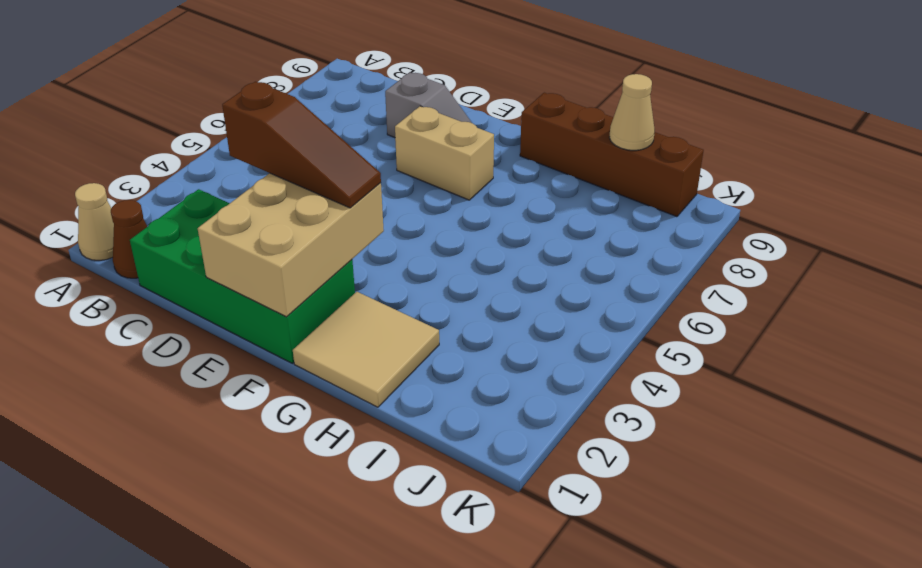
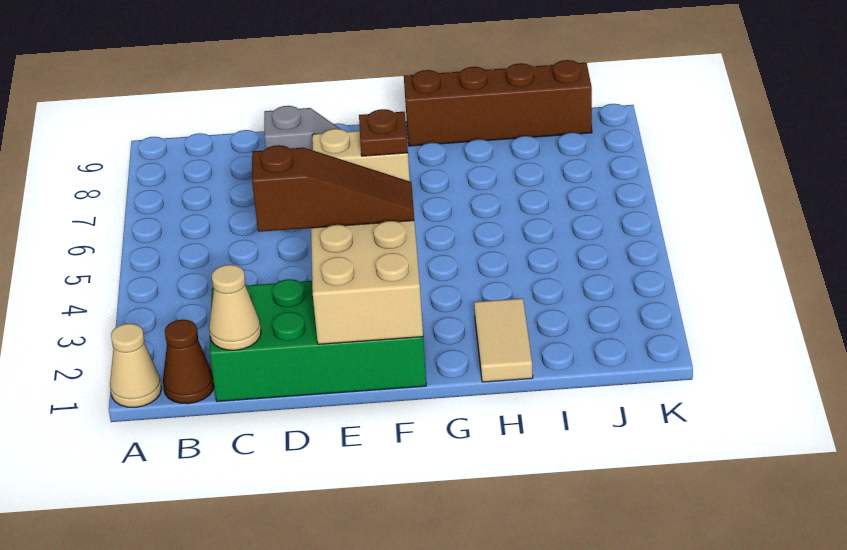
none -> brown 1x1 plate [359,109,408,156]
tan 2x2 tile [293,292,439,407] -> tan 1x2 tile [474,298,533,382]
tan 1x1 cone [609,74,655,150] -> tan 1x1 cone moved to [209,265,261,350]

